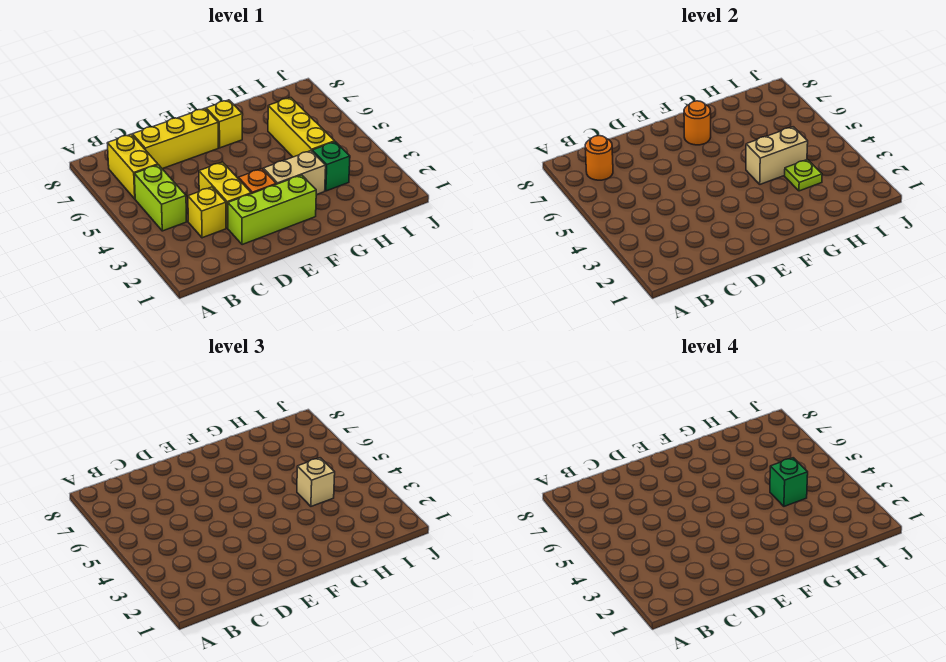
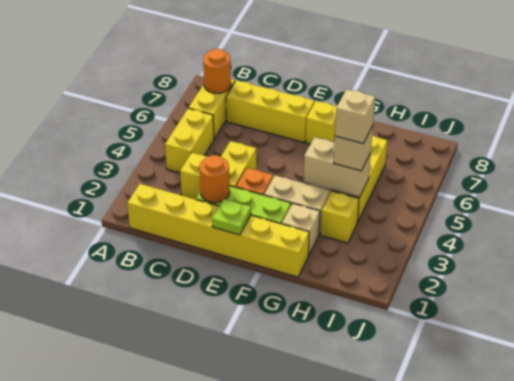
none -> yellow 1x6 brick [127,184,309,277]
lime 1x2 brick [134,165,187,231] -> yellow 1x2 brick [165,108,214,173]
orange 1x1 round brick [684,101,711,145] -> orange 1x1 round brick moved to [200,155,230,203]
none -> tan 1x1 brick [282,203,320,256]
green 1x1 brick [312,142,350,191] -> yellow 1x1 brick [321,191,359,243]
lime 1x1 plate [785,159,822,191] -> lime 1x1 plate moved to [212,199,251,235]
green 1x1 brick [770,458,808,506] -> tan 1x1 brick [335,89,375,143]

